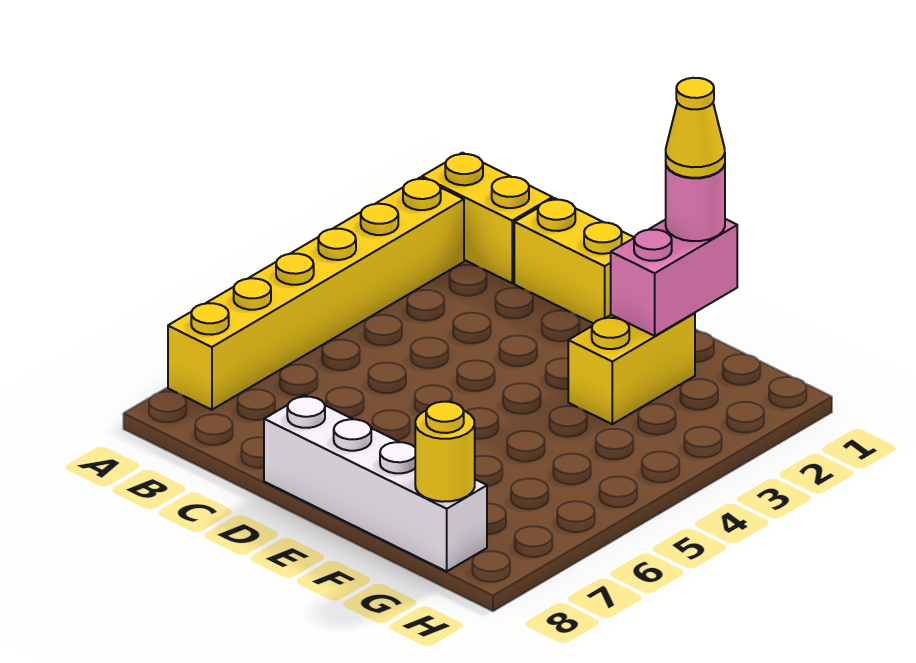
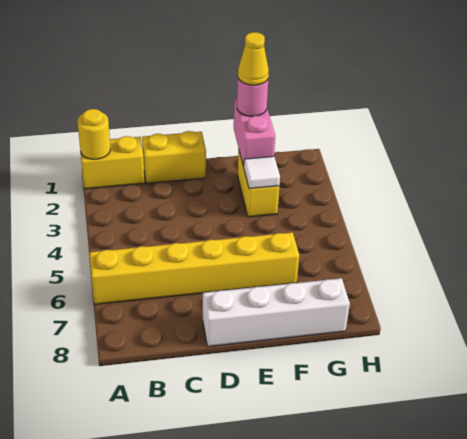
yellow 1x6 brick [168,178,464,410] -> yellow 1x6 brick turned to [89,232,299,304]
none -> white 1x1 tile [244,156,280,189]
yellow 1x1 round brick [415,402,475,502] -> yellow 1x1 round brick moved to [77,109,110,159]

